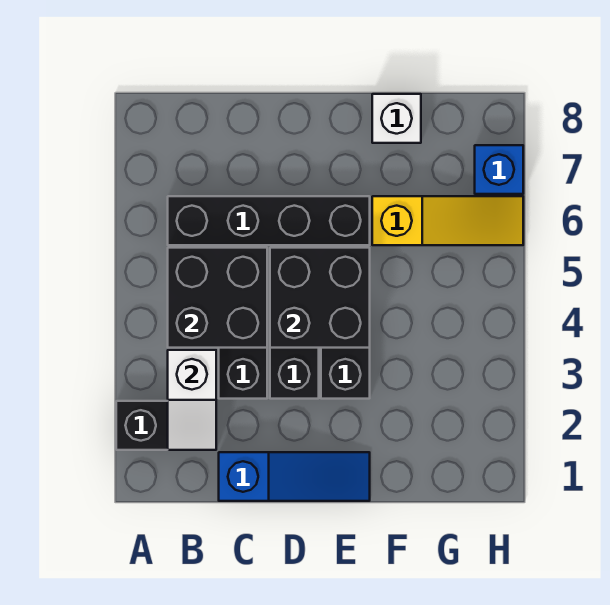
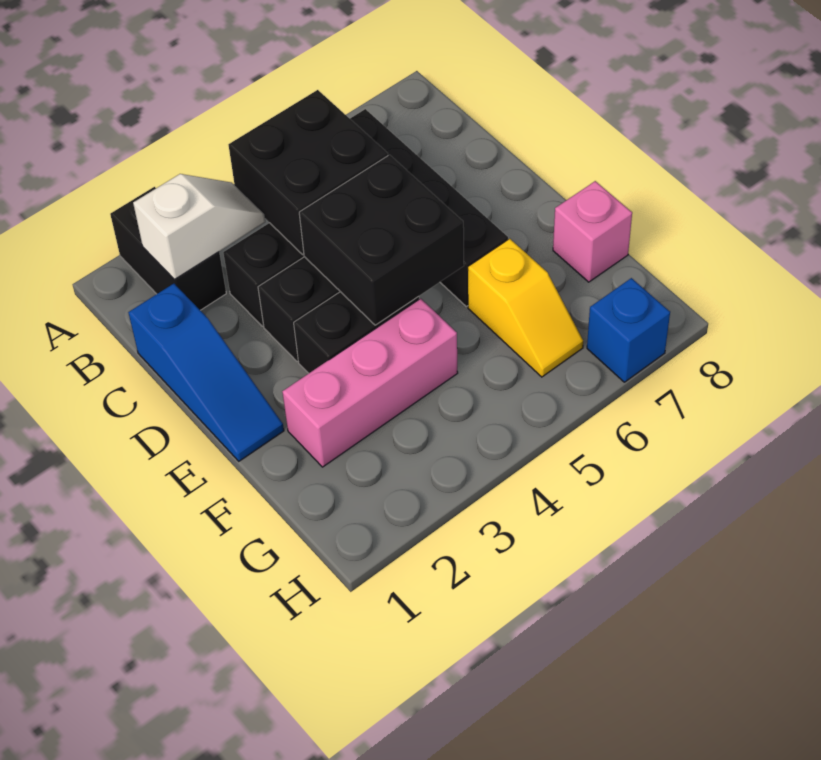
white 1x2 slope [168,350,216,450] -> white 1x2 slope turned to [133,174,265,280]
none -> pink 1x3 brick [282,298,458,467]
yellow 1x3 slope [372,196,523,245] -> yellow 1x2 slope [468,239,583,377]
white 1x1 brick [372,94,421,143] -> pink 1x1 brick [553,181,632,282]

